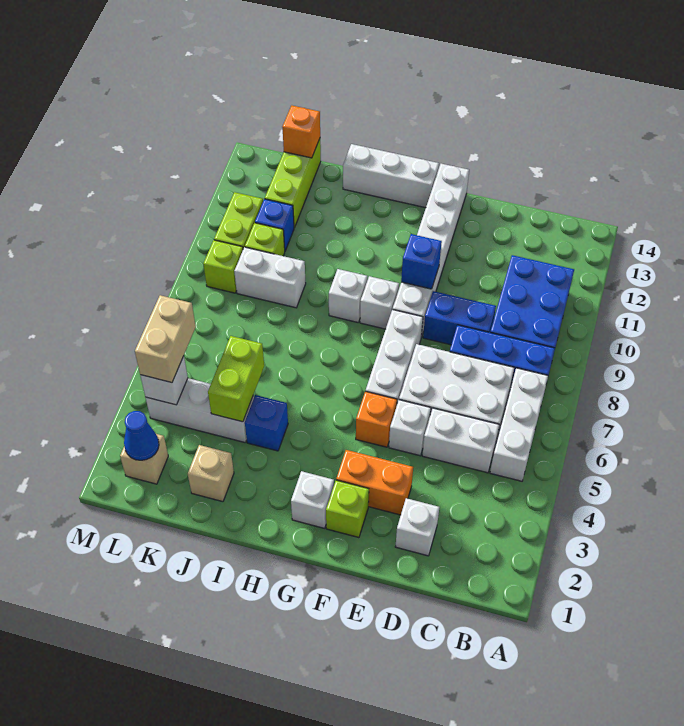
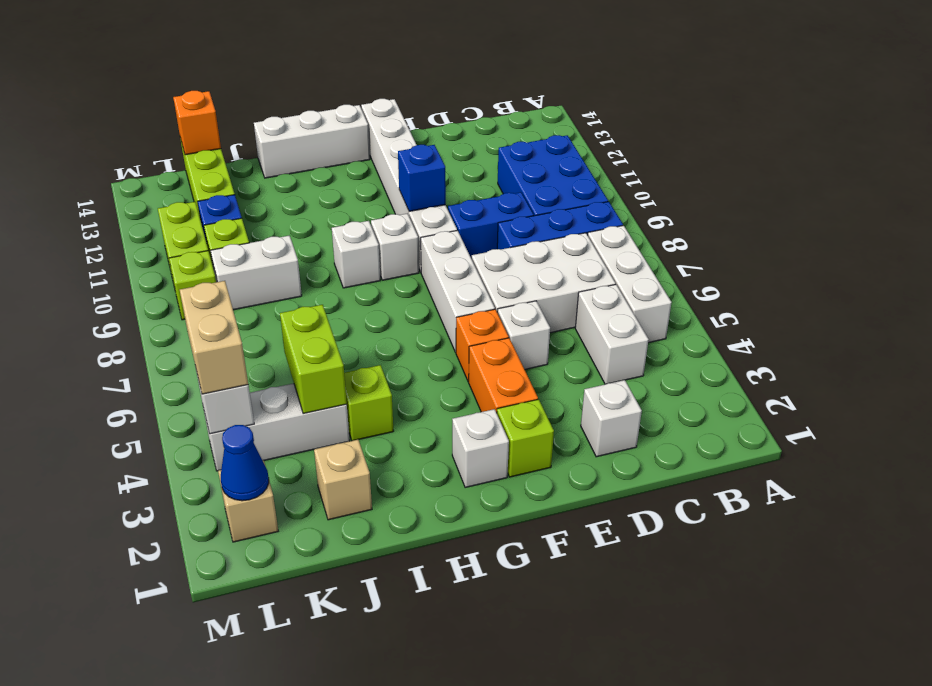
white 1x2 brick [422,408,499,473] -> white 1x2 brick turned to [575,284,649,384]
orange 1x2 brick [336,450,413,515] -> orange 1x2 brick turned to [469,338,538,413]
blue 1x1 brick [245,395,288,451] -> lime 1x1 brick [344,365,393,441]

